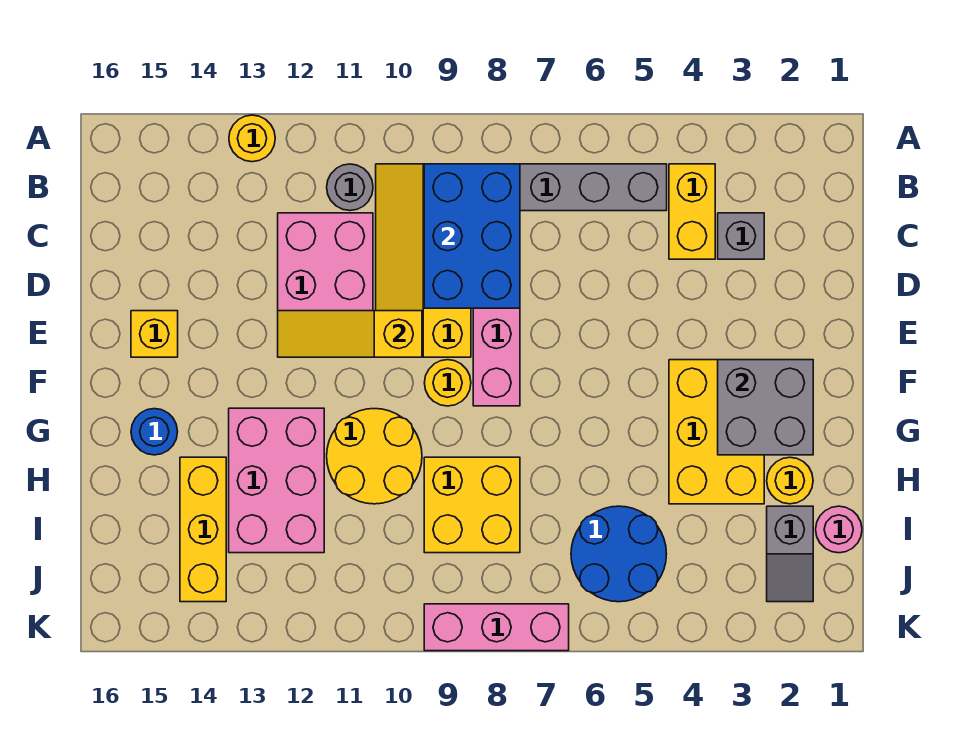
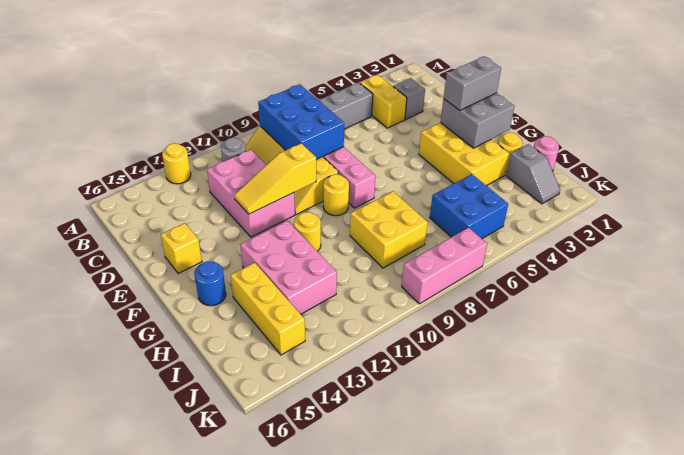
none -> grey 1x2 brick [444,56,501,111]
yellow 2x2 round brick [327,409,422,504] -> yellow 1x1 round brick [294,212,321,251]
blue 2x2 round brick [571,506,666,602] -> blue 2x2 brick [430,174,508,239]

